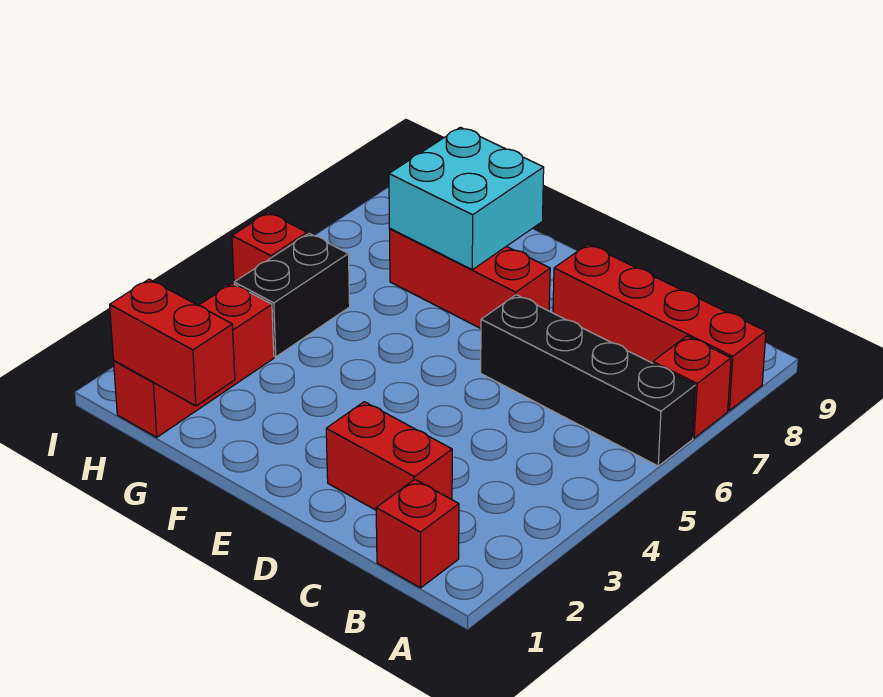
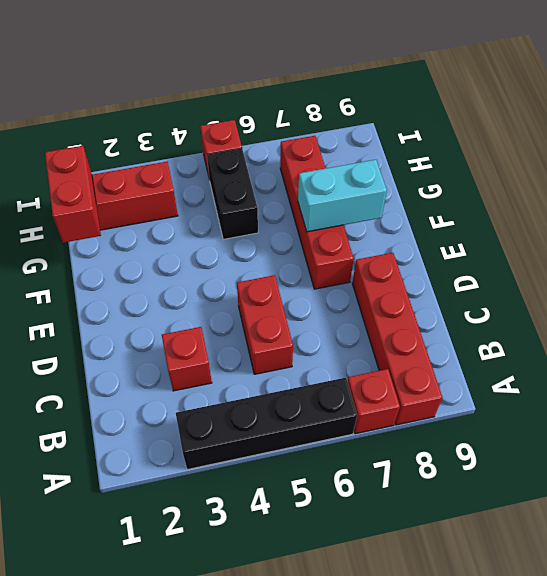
black 1x4 brick [481,295,695,466] -> black 1x4 brick turned to [176,378,357,469]
red 1x1 brick [376,479,459,588] -> red 1x1 brick moved to [162,327,212,391]
red 1x2 brick [326,402,452,510] -> red 1x2 brick moved to [237,275,293,374]
red 1x3 brick [390,229,550,329] -> red 1x4 brick [280,136,354,289]
cyan 2x2 brick [389,127,544,270] -> cyan 1x2 brick [298,160,387,232]
black 1x2 brick [234,234,350,357] -> black 1x2 brick turned to [207,148,258,239]

